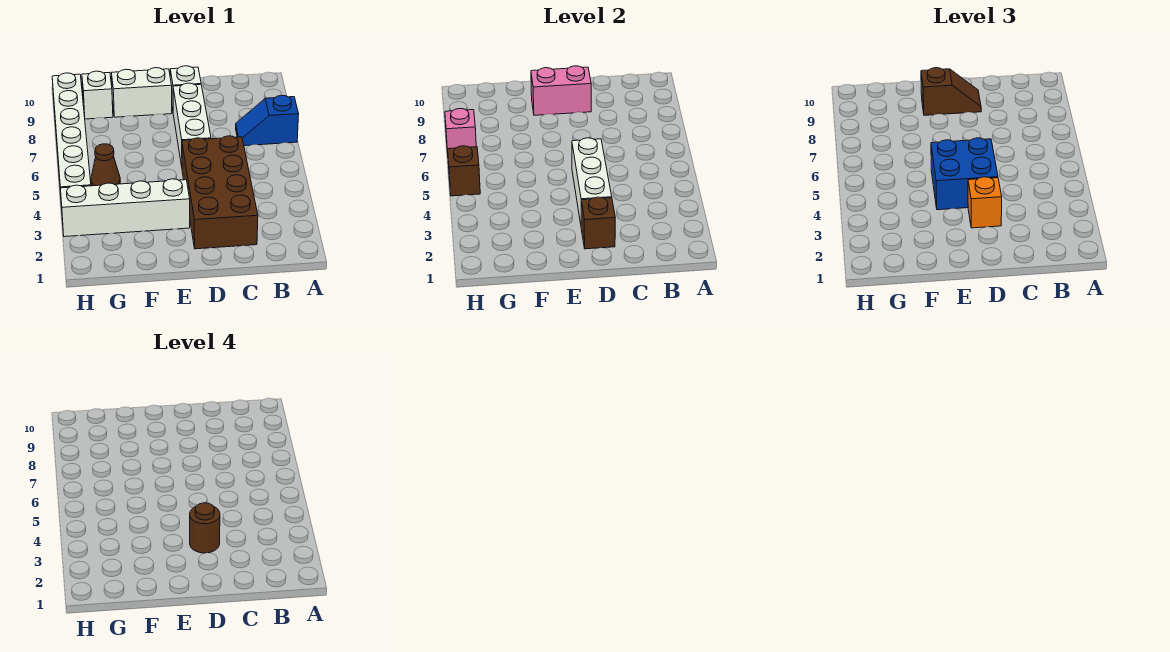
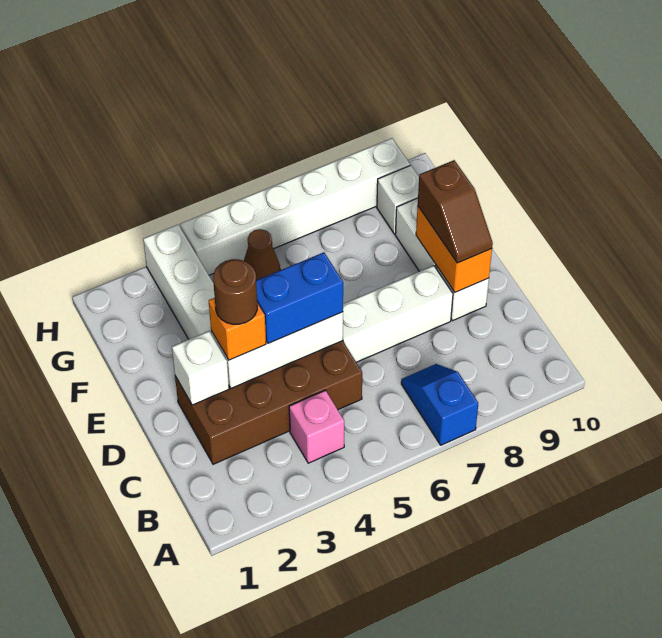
brown 1x1 brick [581,197,615,249] -> white 1x1 brick [172,331,229,405]
blue 2x2 brick [931,138,998,210] -> blue 1x2 brick [256,252,343,344]
pink 1x2 brick [531,66,591,115] -> orange 1x2 brick [416,207,492,292]
brown 1x1 brick [447,146,480,196] -> none
pink 1x1 brick [445,109,476,151] -> pink 1x1 brick moved to [289,390,344,463]

